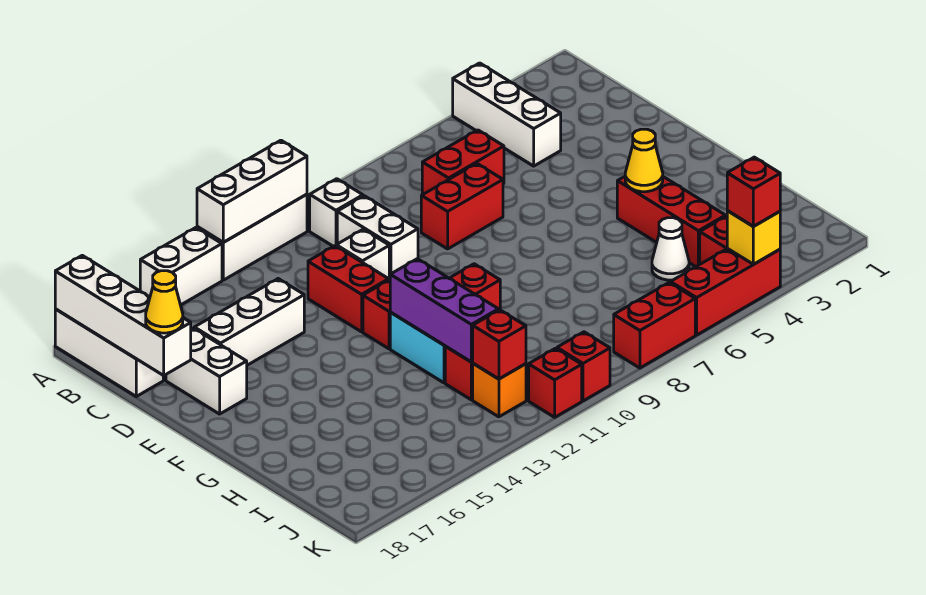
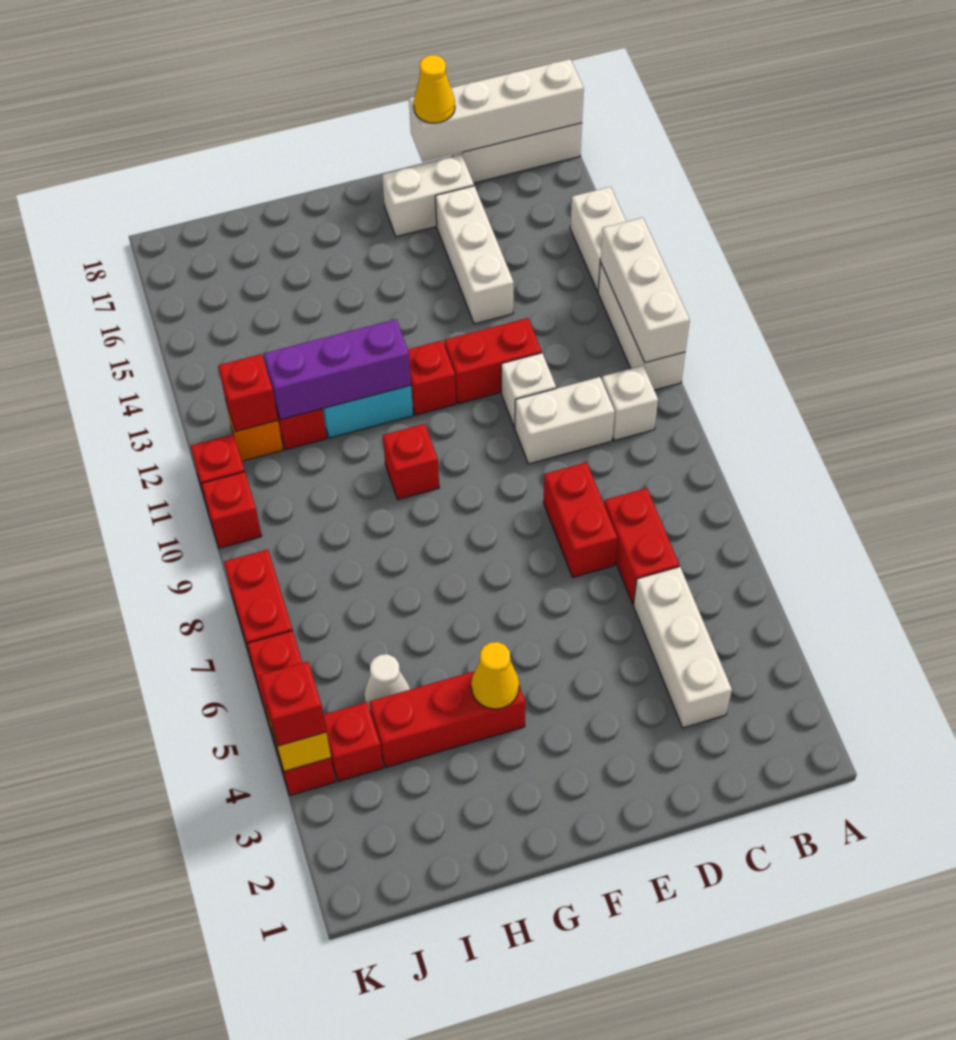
white 1x3 brick [453,63,561,166] -> white 1x3 brick turned to [634,567,732,728]

